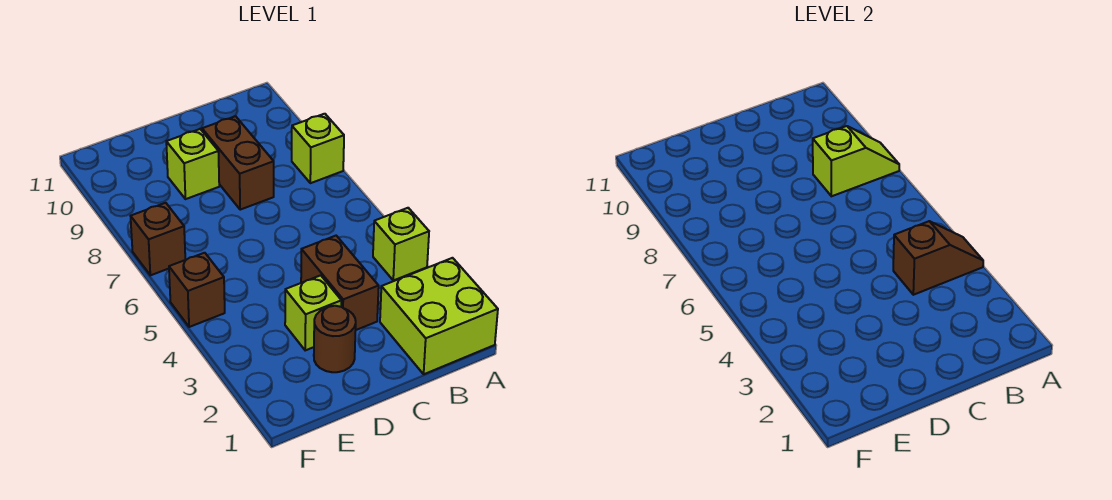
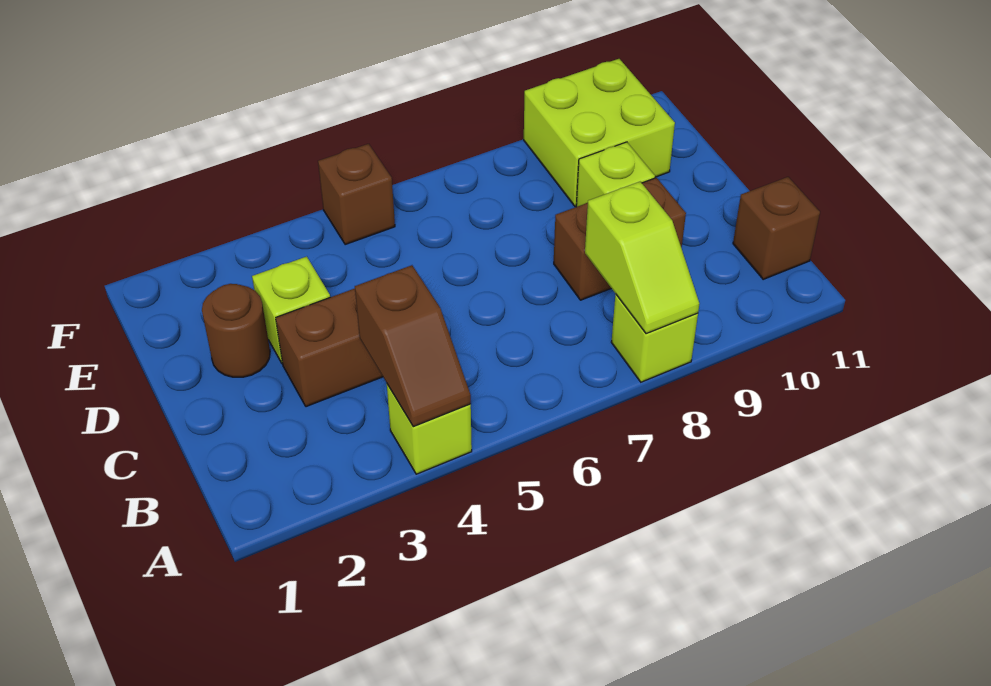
lime 2x2 brick [380,258,498,374] -> lime 2x2 brick moved to [524,59,675,207]
brown 1x1 brick [131,203,185,275] -> brown 1x1 brick moved to [733,177,820,279]

